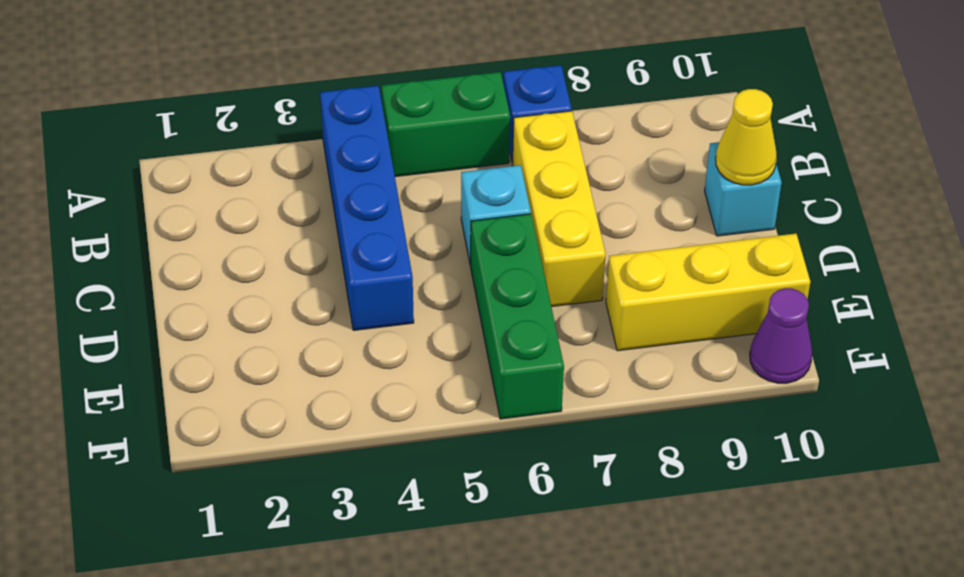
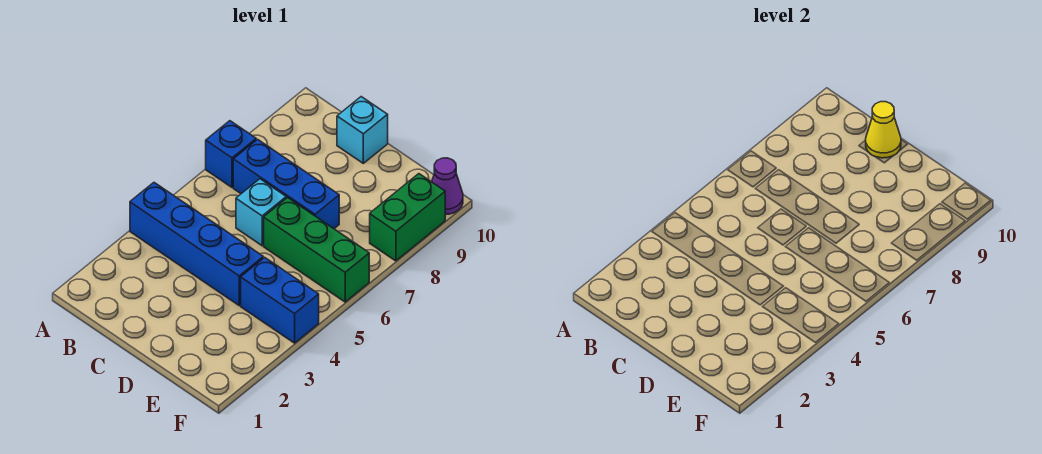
green 1x2 brick [382,72,510,177] -> green 1x2 brick moved to [370,174,445,261]
yellow 1x3 brick [513,111,606,307] -> blue 1x3 brick [233,139,339,229]
none -> blue 1x2 brick [241,257,319,343]
yellow 1x3 brick [606,234,810,351] -> none

